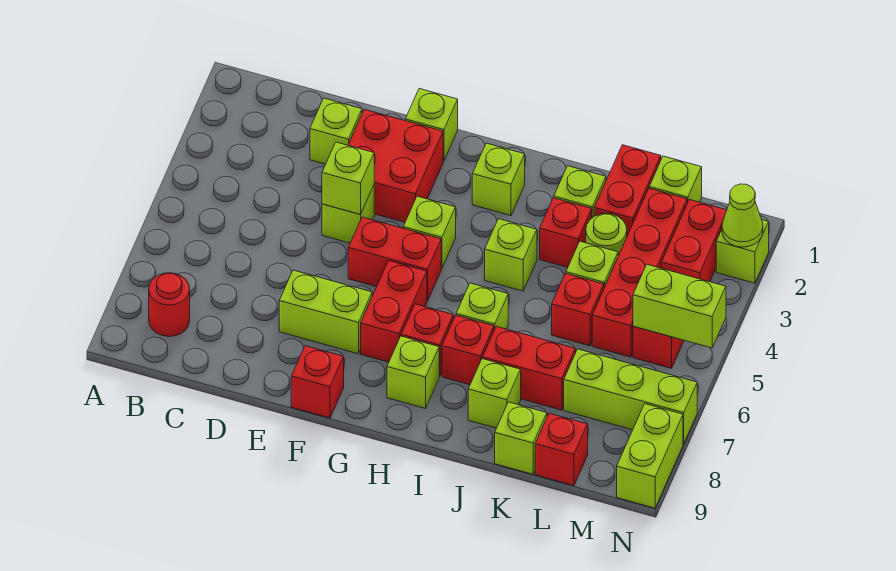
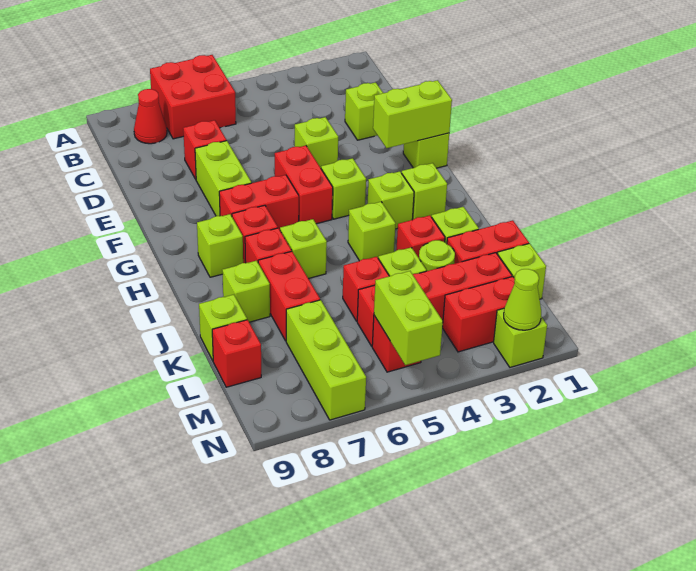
red 1x1 round brick [149,273,190,337] -> red 1x1 cone [134,89,167,144]
red 2x2 brick [348,109,443,222] -> red 2x2 brick moved to [150,55,236,139]
lime 1x1 brick [322,142,374,215] -> lime 1x1 brick moved to [368,171,414,229]
red 1x1 brick [291,346,344,418] -> red 1x1 brick moved to [183,120,226,179]
lime 1x2 brick [617,404,683,508] -> lime 1x2 brick moved to [373,80,452,148]

